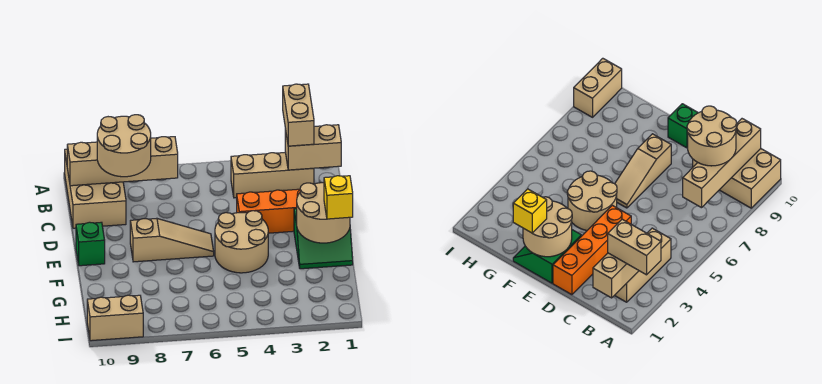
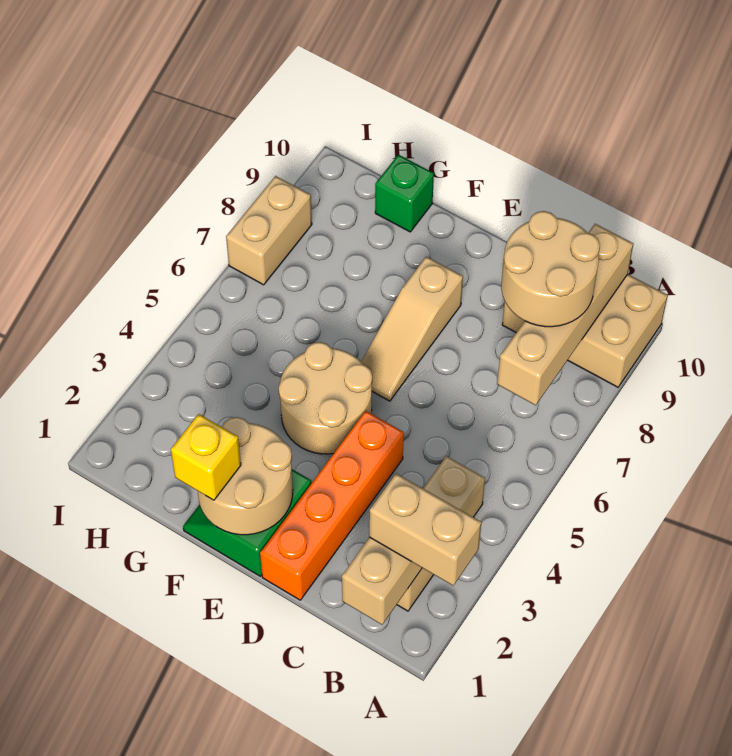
green 1x1 brick [76,222,105,266] -> green 1x1 brick moved to [375,155,434,232]
tan 1x2 brick [87,295,143,341] -> tan 1x2 brick moved to [226,176,312,285]

